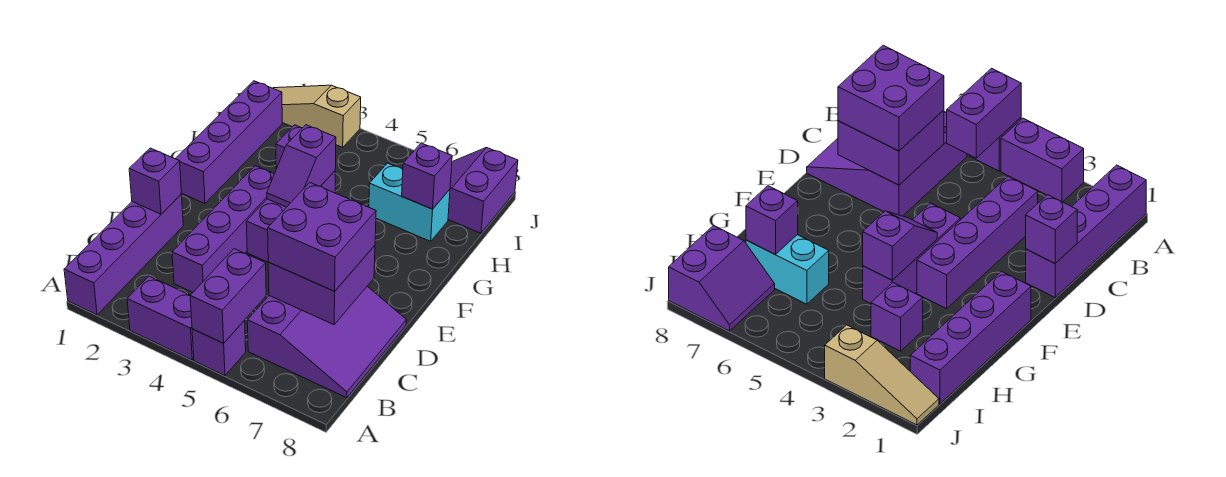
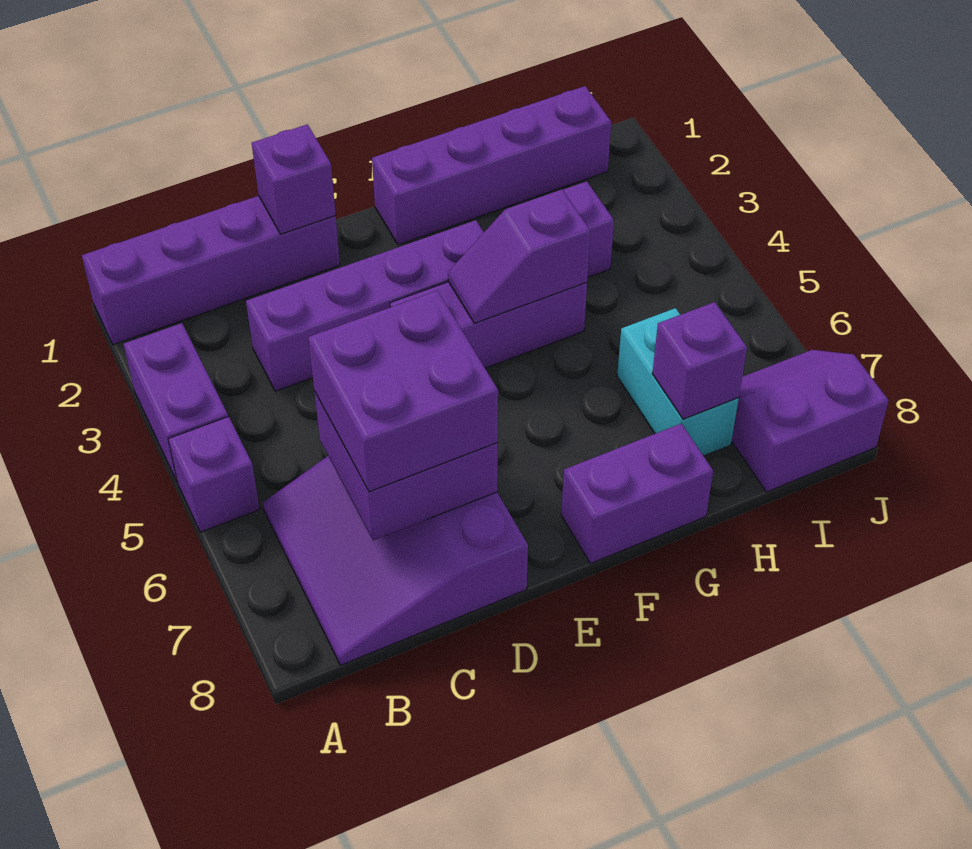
purple 1x2 brick [190,249,266,343] -> purple 1x2 brick moved to [561,424,713,564]
purple 3x3 slope [247,286,406,398] -> purple 3x3 slope turned to [263,456,528,665]
tan 1x3 slope [273,85,361,147] -> none

